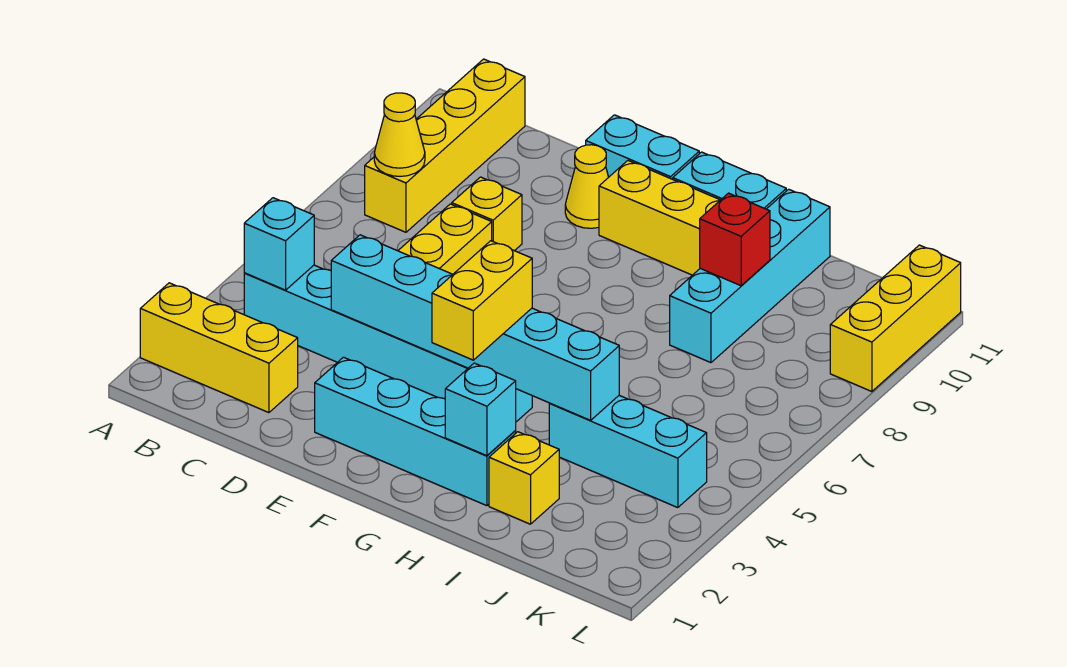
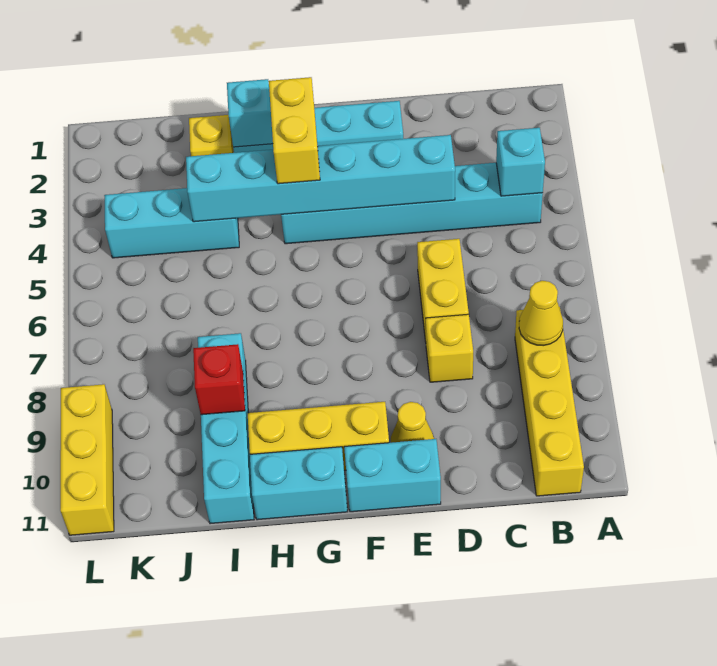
yellow 1x3 brick [140,283,298,413] -> none

